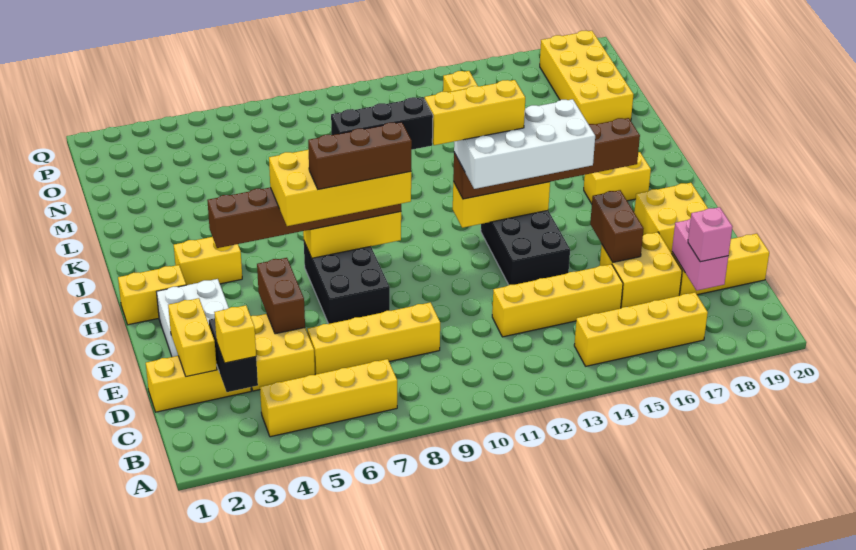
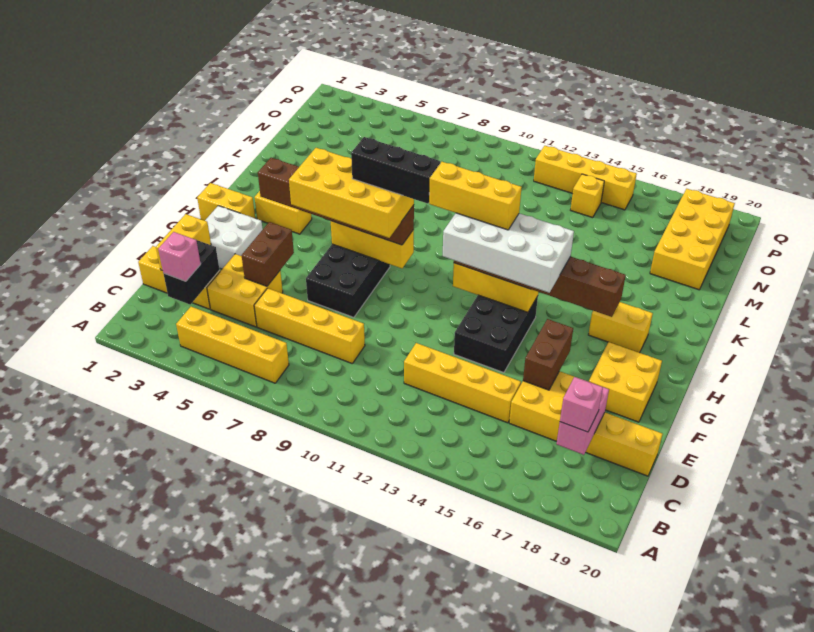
yellow 1x4 brick [574,292,708,366] -> yellow 1x4 brick moved to [534,146,637,210]
yellow 1x1 brick [214,305,256,363] -> pink 1x1 brick [158,232,201,281]
brown 1x3 brick [308,122,412,189] -> none

